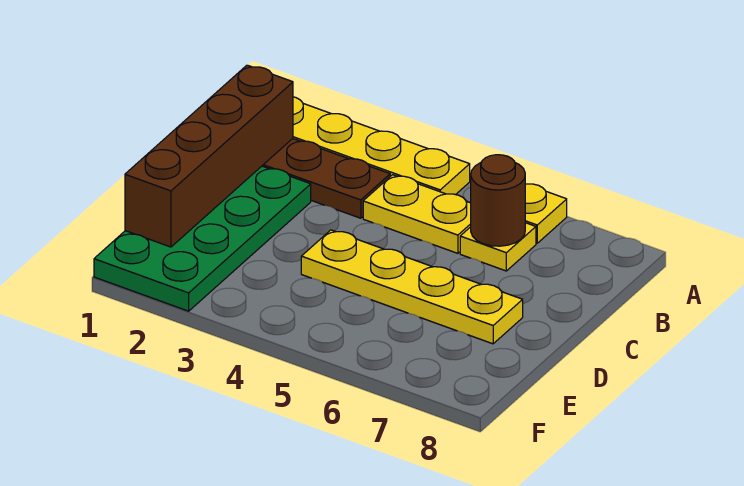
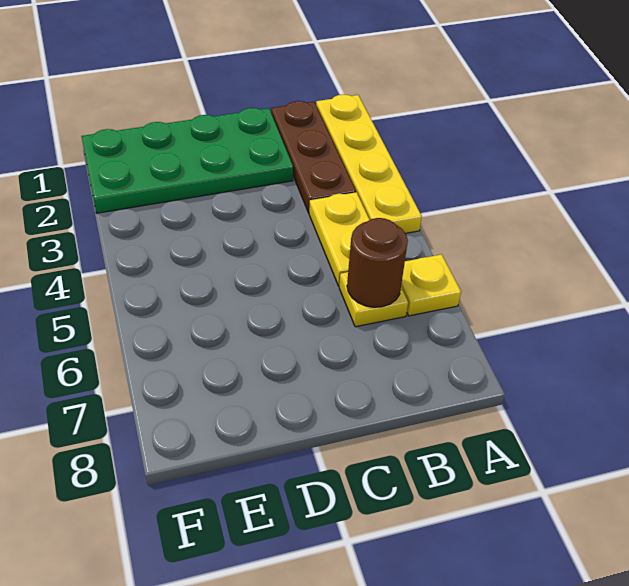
brown 1x4 brick [125,65,293,247] -> none
yellow 1x4 plate [301,230,523,344] -> none

